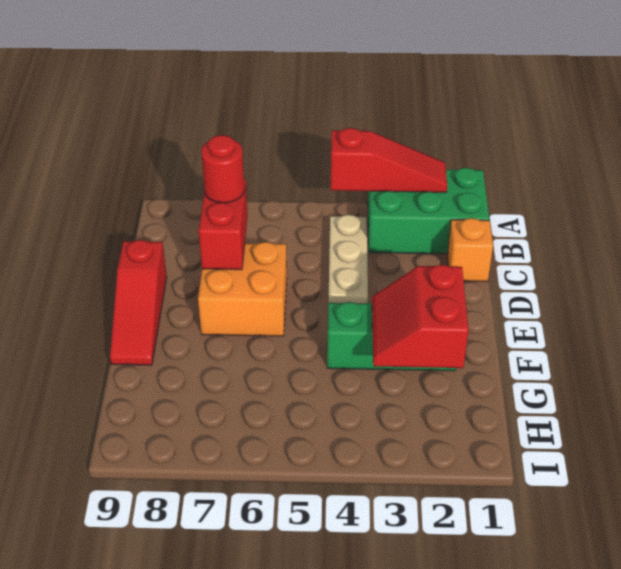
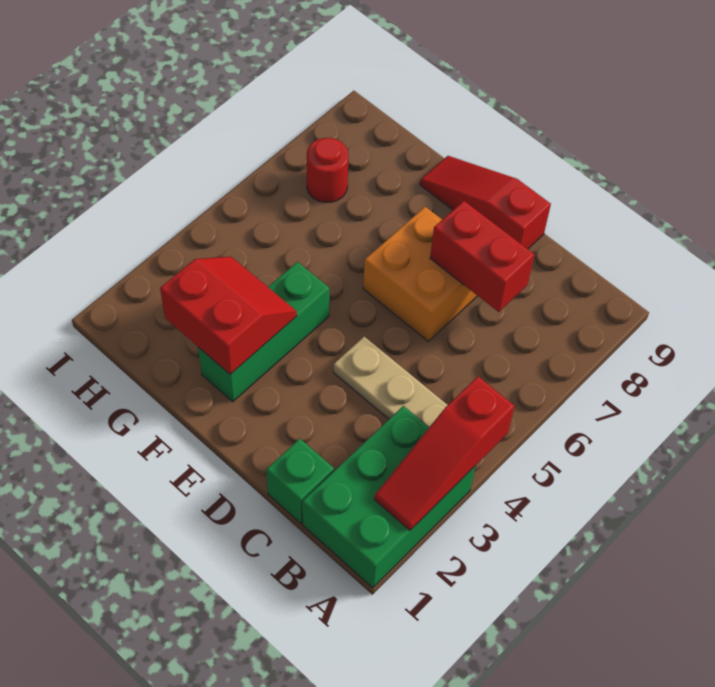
orange 1x1 brick [447,218,493,282] -> green 1x1 brick [266,439,334,523]
red 1x1 round brick [201,135,244,203] -> red 1x1 round brick moved to [307,138,349,202]

